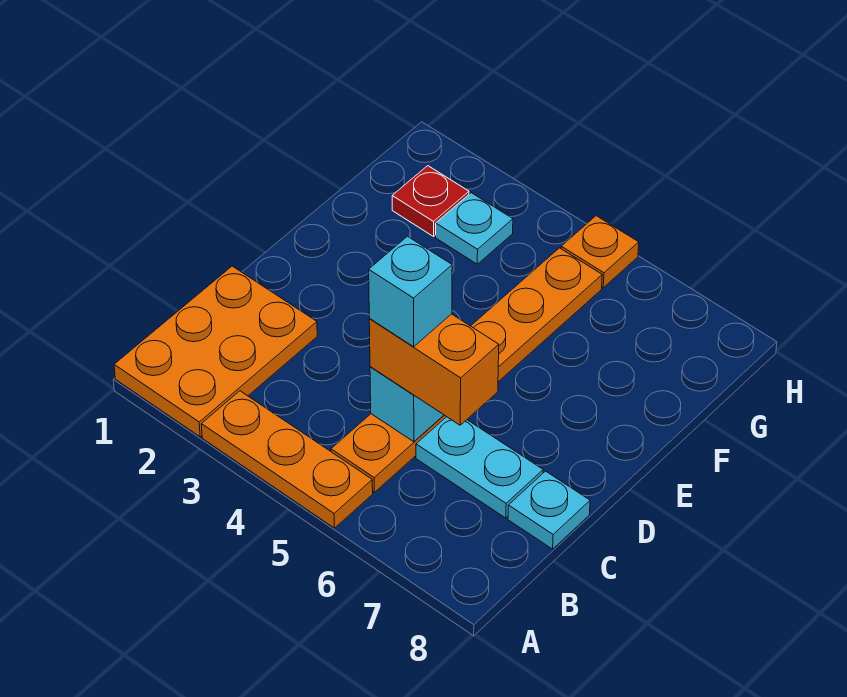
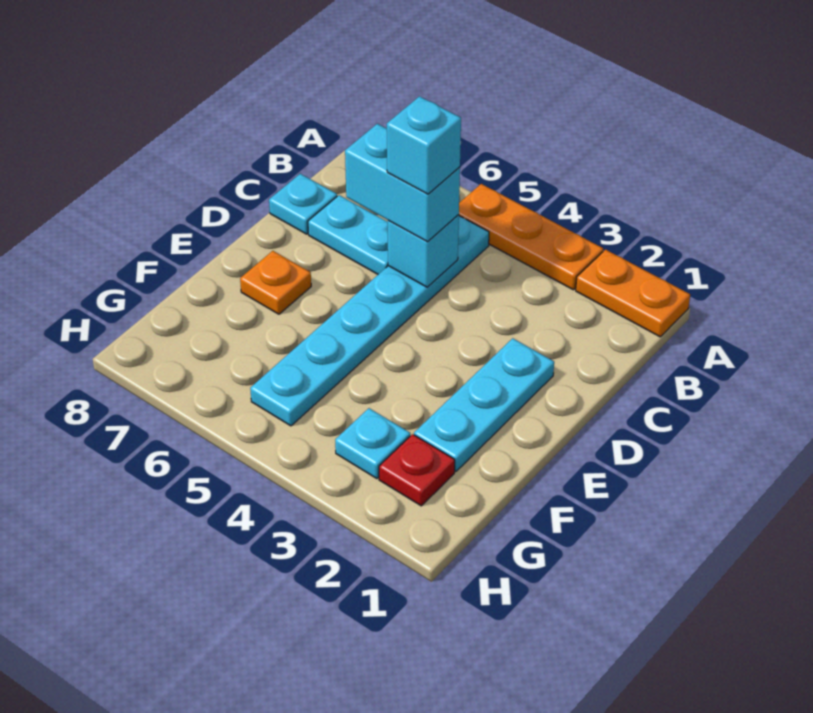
orange 2x3 plate [114,266,317,437] -> orange 1x2 plate [576,250,690,337]
orange 1x6 plate [331,248,602,492] -> cyan 1x6 plate [250,216,489,426]
orange 1x2 brick [369,314,499,425] -> cyan 1x2 brick [345,124,460,242]
none -> cyan 1x3 plate [414,338,554,471]
orange 1x1 plate [561,216,639,288] -> orange 1x1 plate moved to [240,251,311,314]

